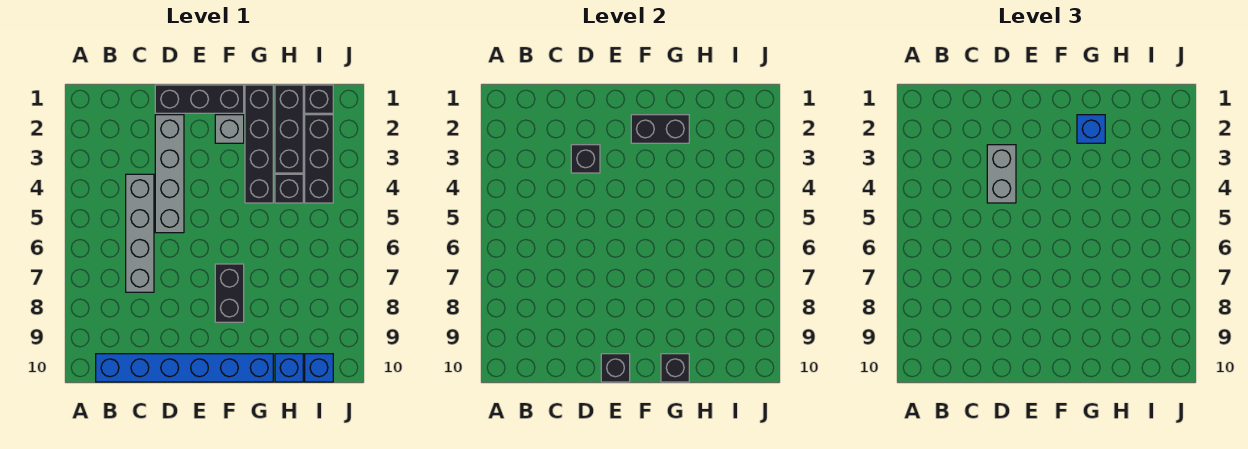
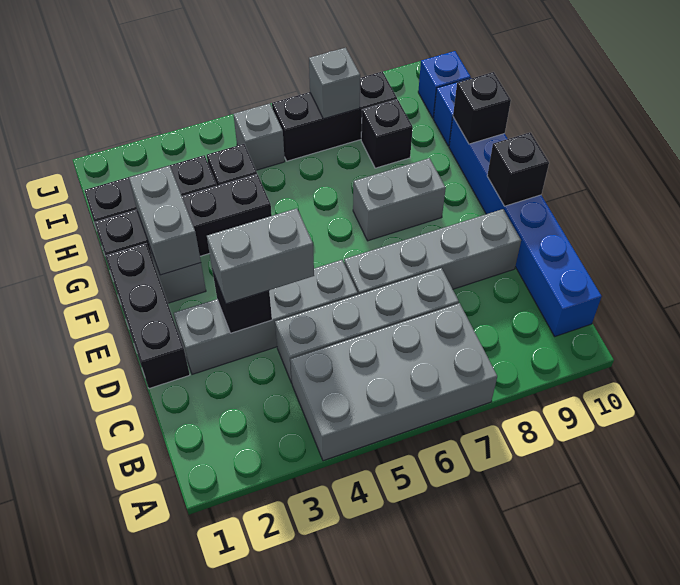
none -> grey 2x4 brick [290,303,497,461]
none -> grey 1x4 brick [344,209,521,295]
black 1x2 brick [631,115,689,143] -> grey 1x2 brick [129,166,201,275]
black 1x2 brick [215,264,244,322] -> grey 1x2 brick [353,158,446,241]
blue 1x1 brick [1077,115,1105,143] -> none
black 1x1 brick [305,85,333,113] -> black 1x1 brick moved to [361,99,413,168]
black 1x3 brick [305,115,333,203] -> black 1x3 brick moved to [272,72,397,161]
none -> grey 1x1 brick [234,103,285,170]
none -> grey 1x1 brick [309,48,360,119]

